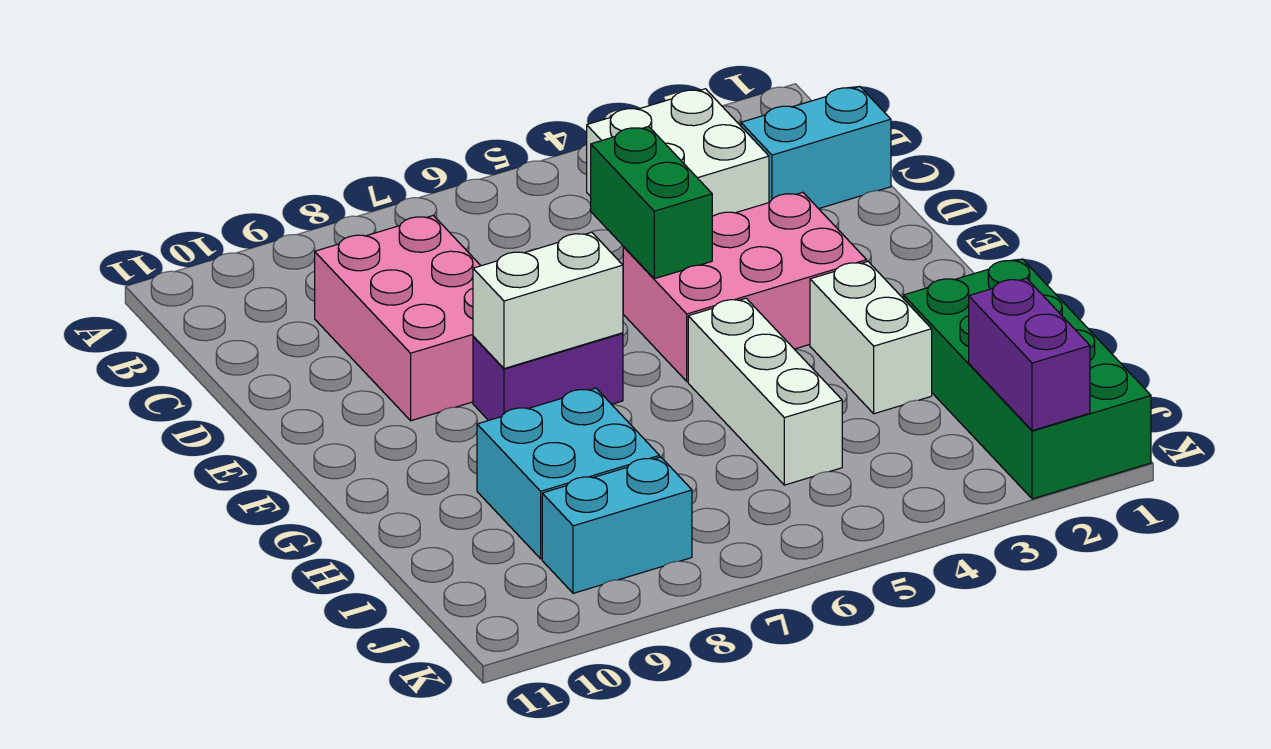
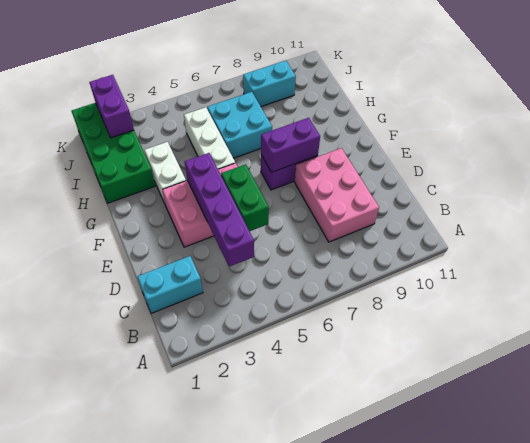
white 2x2 brick [587,89,769,217] -> none
none -> purple 1x4 brick [185,153,254,267]
white 1x2 brick [473,232,623,369] -> purple 1x2 brick [261,118,320,172]
cyan 2x2 brick [477,388,660,559] -> cyan 2x2 brick moved to [207,92,272,158]

